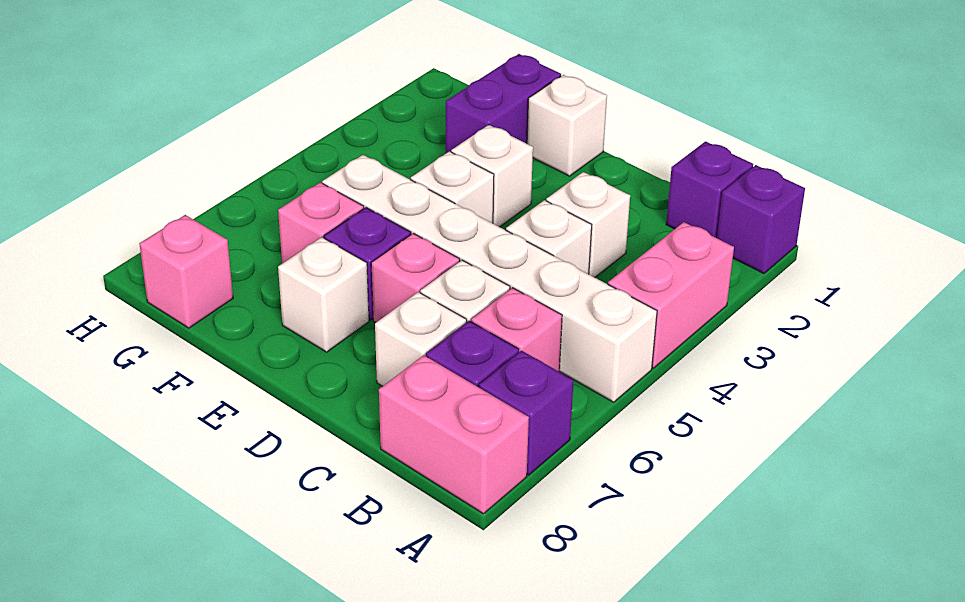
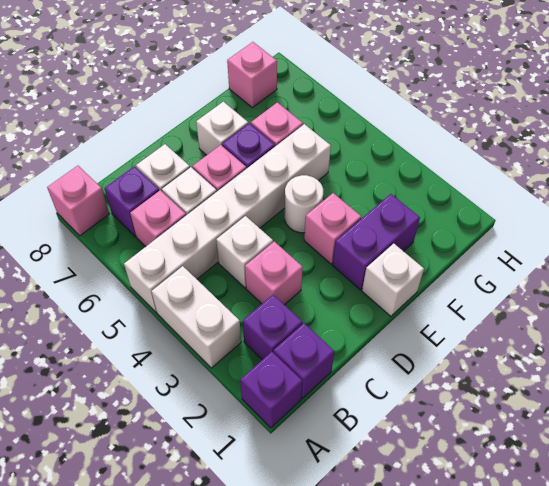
pink 1x2 brick [608,222,734,368] -> white 1x2 brick [152,266,241,368]
purple 1x1 brick [479,351,574,475] -> purple 1x1 brick moved to [243,295,302,360]
pink 1x2 brick [379,355,529,514] -> pink 1x1 brick [47,166,109,236]
white 1x1 brick [546,172,630,277] -> pink 1x1 brick [245,242,303,305]
white 1x1 brick [451,125,533,227] -> pink 1x1 brick [304,193,361,264]
white 1x1 brick [411,151,494,223] -> white 1x1 round brick [285,175,323,233]
purple 1x2 brick [446,54,561,153] -> purple 1x2 brick turned to [333,194,420,290]

